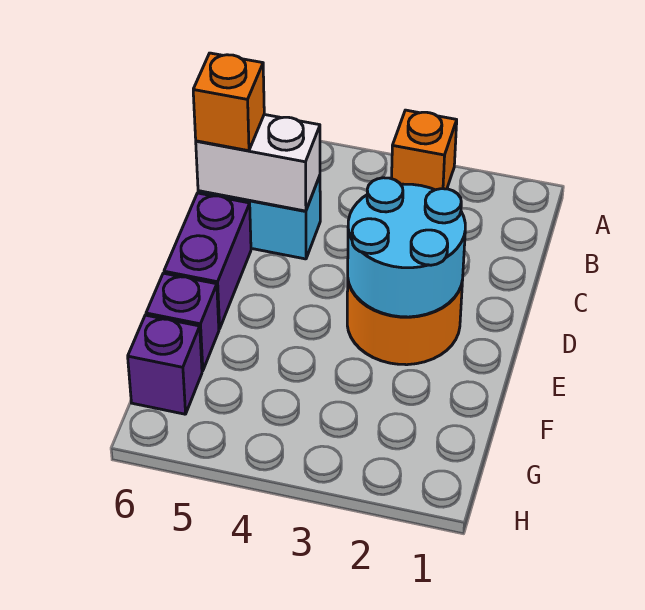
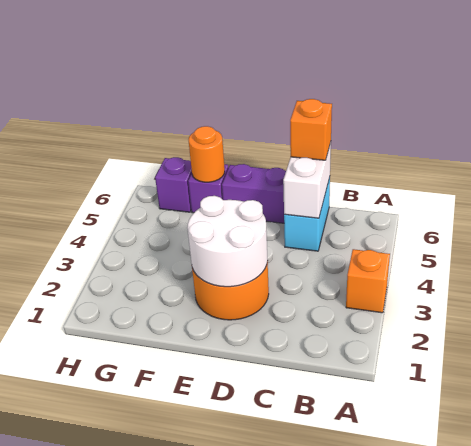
cyan 2x2 round brick [348,178,465,317] -> white 2x2 round brick [187,196,268,287]
none -> orange 1x1 round brick [189,126,225,182]

